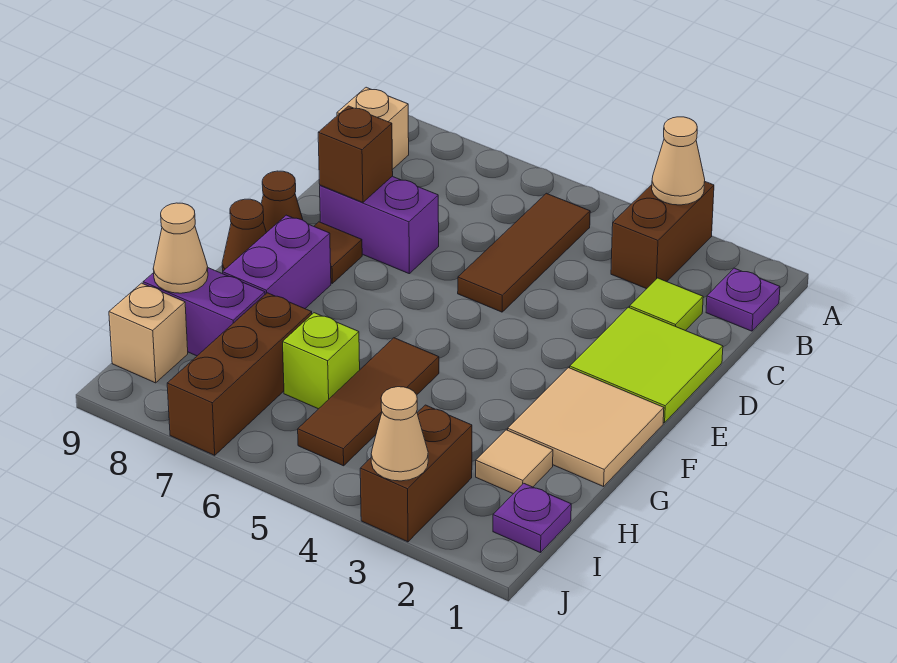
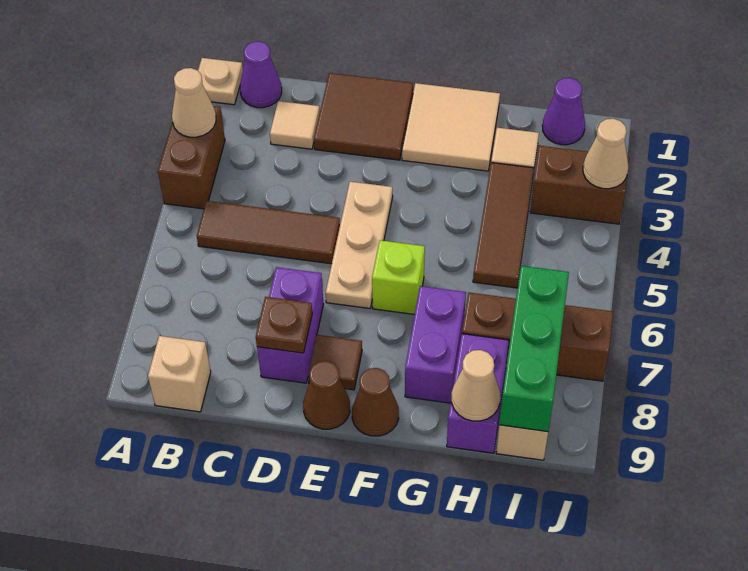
none -> tan 1x1 plate [198,58,243,105]
brown 1x2 brick [611,182,714,289] -> brown 1x2 brick turned to [158,106,225,209]
purple 1x1 plate [706,268,780,331] -> purple 1x1 cone [240,41,282,108]
lime 1x1 tile [630,278,703,331] -> tan 1x1 tile [270,101,320,149]
lime 2x2 tile [570,307,723,423] -> brown 2x2 tile [314,73,413,160]
brown 1x1 brick [318,106,393,203] -> brown 1x1 plate [256,297,312,353]
none -> tan 1x3 plate [326,182,393,309]
purple 1x2 brick [223,215,331,309] -> purple 1x2 brick turned to [405,286,466,403]
brown 1x3 tile [298,338,439,466] -> brown 1x3 tile turned to [473,163,534,288]
lime 1x1 brick [283,313,360,409] -> lime 1x1 brick moved to [372,240,425,315]
purple 1x1 plate [493,483,571,553] -> purple 1x1 cone [542,78,585,145]
none -> green 1x3 brick [499,266,569,432]

